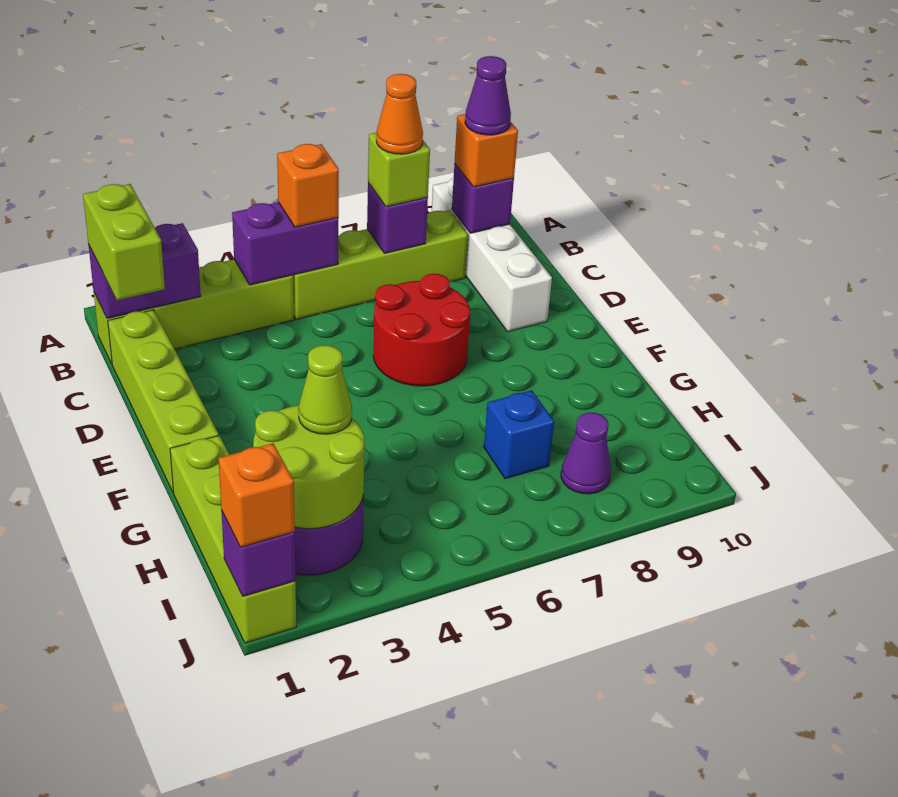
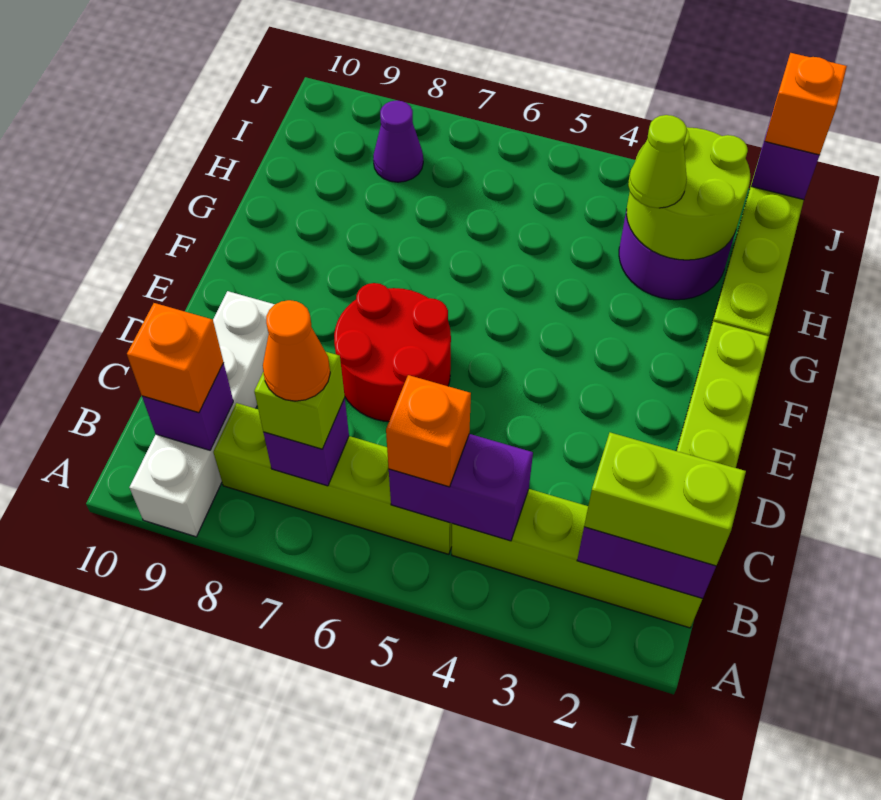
lime 1x2 brick [83,184,165,300] -> lime 1x2 brick turned to [584,432,746,566]
purple 1x1 cone [465,56,511,135] -> none
blue 1x1 brick [484,390,554,479] -> none

